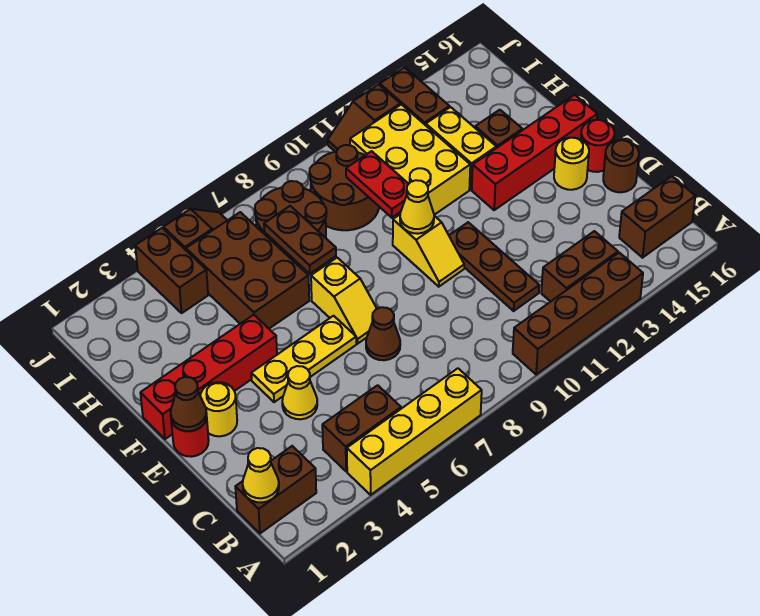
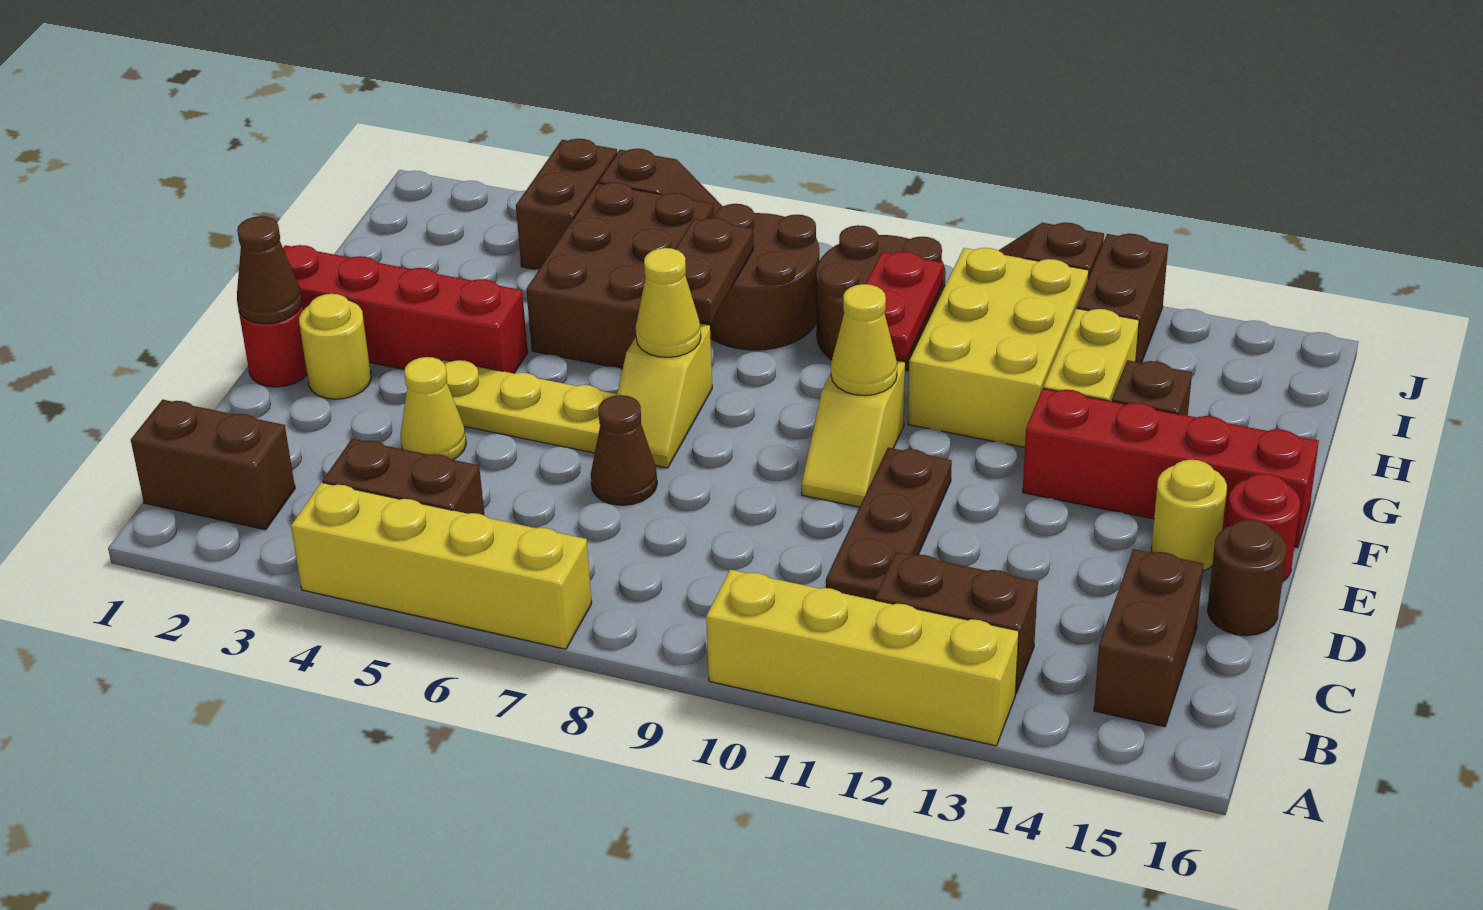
brown 1x4 brick [513,253,643,374] -> yellow 1x4 brick [706,570,1019,746]
yellow 1x1 cone [243,448,279,503] -> yellow 1x1 cone moved to [636,248,701,357]
brown 1x2 brick [619,176,695,258] -> brown 1x2 brick turned to [1094,549,1204,727]

